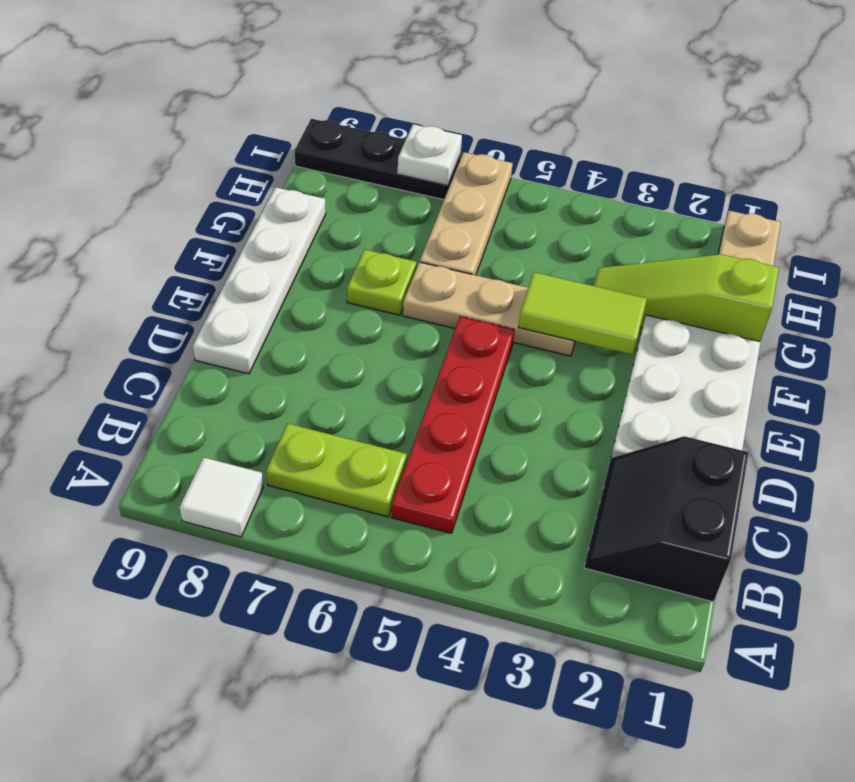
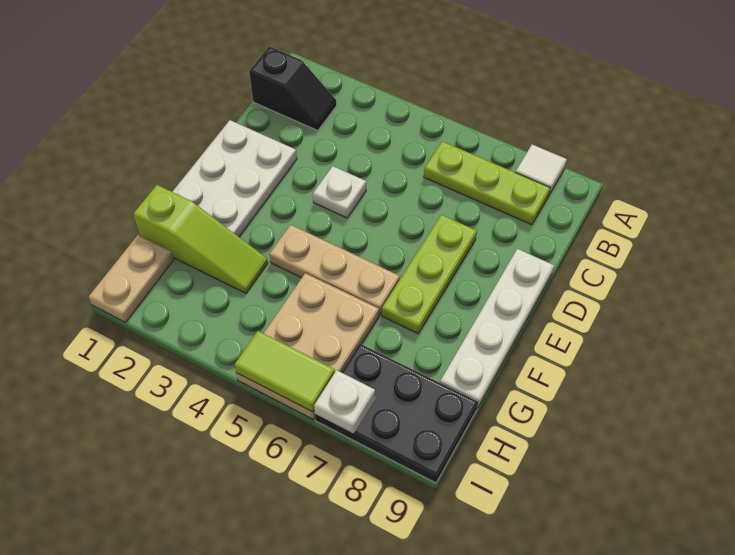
black 2x2 slope [584,436,749,602] -> black 1x2 slope [249,47,337,131]
red 1x4 plate [391,317,515,533] -> none
lime 1x2 plate [266,423,407,517] -> lime 1x3 plate [424,141,550,225]
none -> white 1x1 plate [313,166,366,218]
lime 1x2 tile [518,272,647,355] -> lime 1x2 tile moved to [234,331,335,412]
lime 1x1 plate [347,249,416,315] -> lime 1x3 plate [382,215,477,334]
tan 1x3 plate [420,152,513,275] -> tan 2x3 plate [236,273,379,420]
black 1x3 plate [295,119,461,200] -> black 2x3 plate [315,344,478,483]

